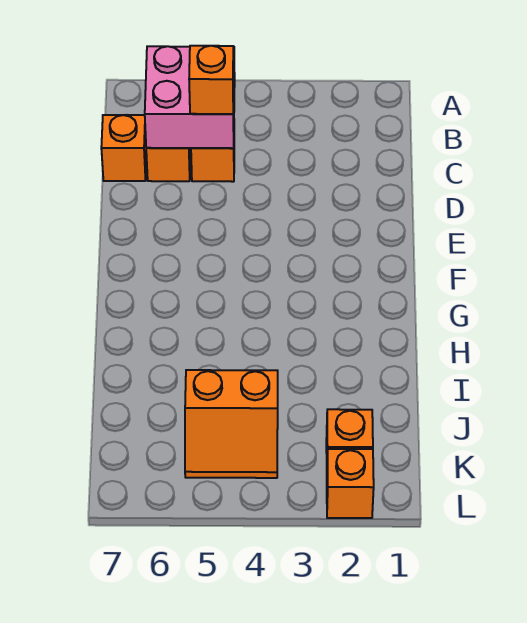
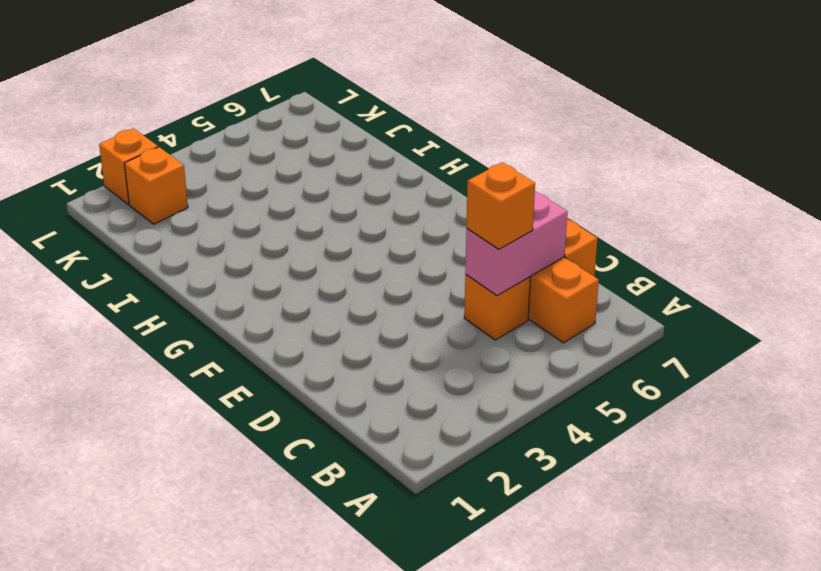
pink 2x2 brick [145,46,235,148] -> pink 1x2 brick [465,191,567,296]
orange 2x2 slope [185,370,278,478] -> none

